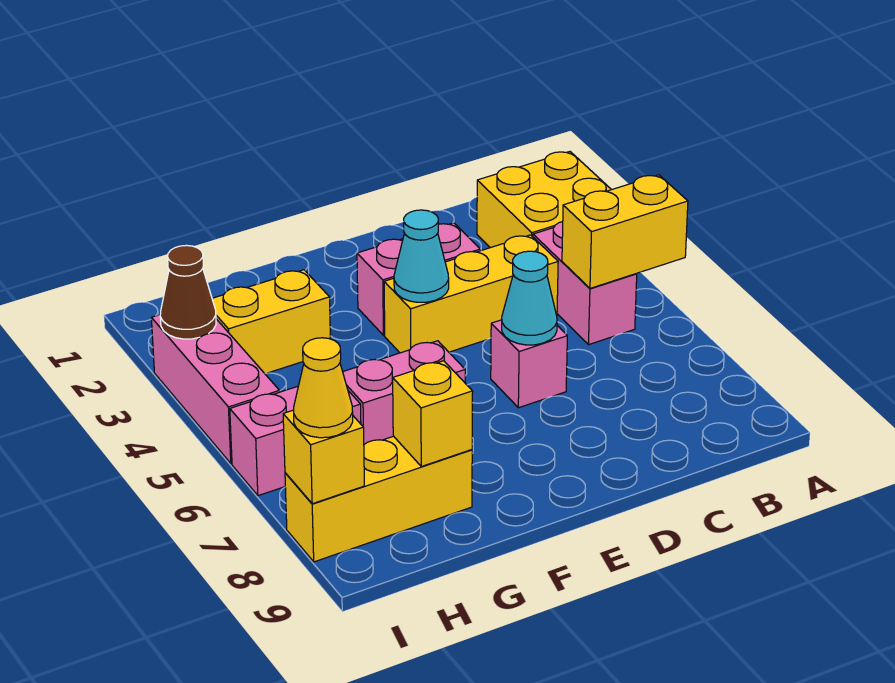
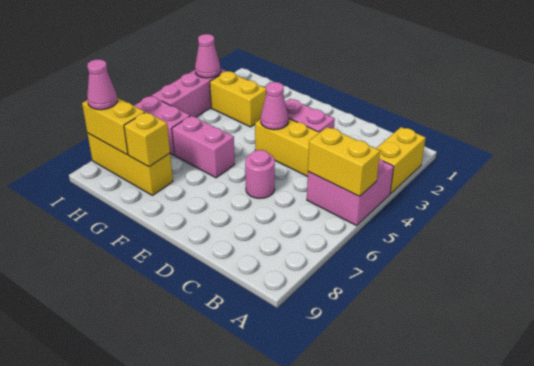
yellow 2x2 brick [477,152,611,248] -> yellow 1x2 brick [376,127,425,194]
pink 1x2 brick [533,222,637,345] -> pink 2x2 brick [307,158,394,226]
pink 1x1 brick [491,320,567,408] -> pink 1x1 round brick [245,150,275,199]
cyan 1x1 cone [502,251,557,345] -> none
cyan 1x1 cone [394,210,449,302] -> pink 1x1 cone [261,82,289,130]
brown 1x1 cone [160,245,216,339] -> pink 1x1 cone [195,34,221,78]
yellow 1x1 brick [283,410,364,504] -> yellow 1x2 brick [82,98,145,155]
yellow 1x1 cone [294,338,353,438] -> pink 1x1 cone [87,59,117,110]

